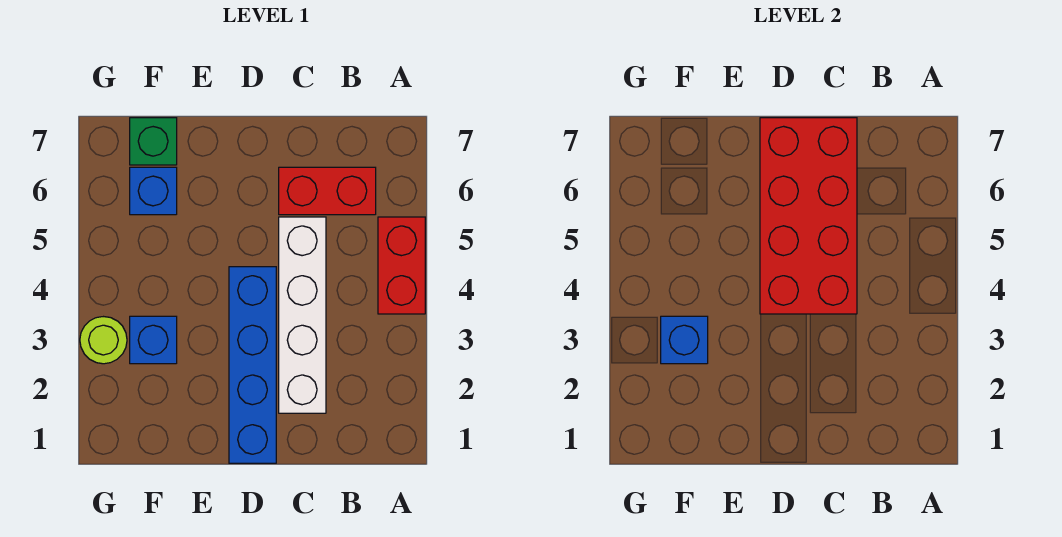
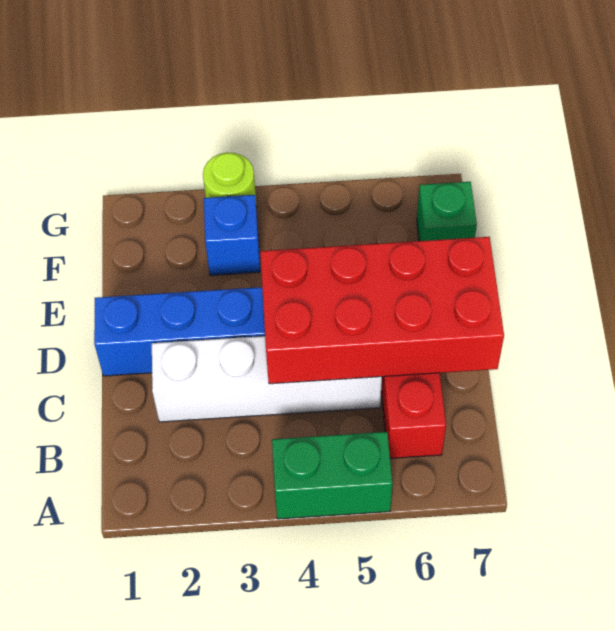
red 1x2 brick [378,217,425,314] -> green 1x2 brick [272,432,393,519]
blue 1x1 brick [661,316,708,364] -> none
blue 1x1 brick [130,167,177,215] -> none

